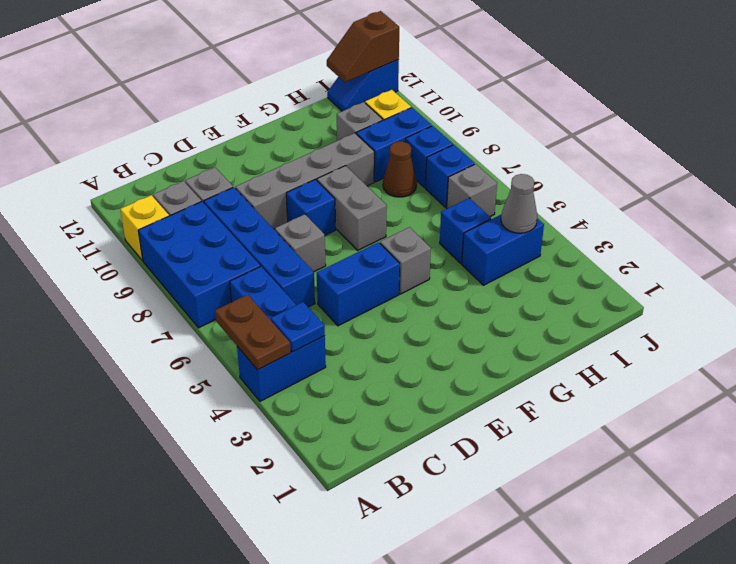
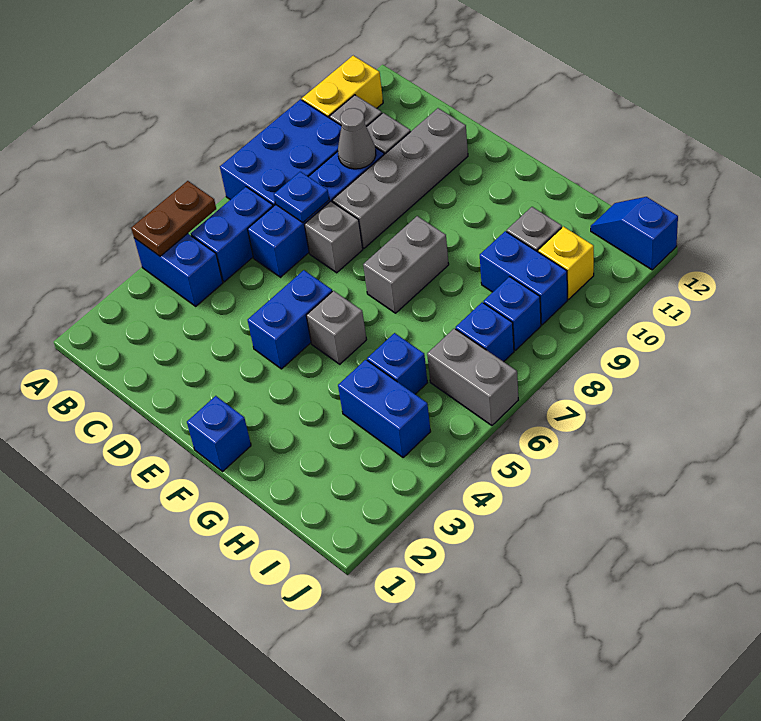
yellow 1x1 brick [120,195,169,261] -> yellow 1x2 brick [302,56,383,118]
blue 1x1 plate [271,302,325,352] -> blue 1x1 plate moved to [274,172,329,222]
blue 1x2 brick [317,242,400,326] -> blue 1x2 brick turned to [248,270,332,369]
grey 1x4 brick [236,133,374,229] -> grey 1x4 brick turned to [332,108,468,248]
blue 1x1 brick [286,179,336,235] -> blue 1x1 brick moved to [187,396,251,471]
brown 1x1 cone [383,141,417,197] -> none
grey 1x1 cone [501,174,537,233] -> grey 1x1 cone moved to [338,108,376,169]
grey 1x1 brick [447,164,497,217] -> grey 1x2 brick [427,328,518,425]
brown 1x2 slope [327,11,399,82] -> none

